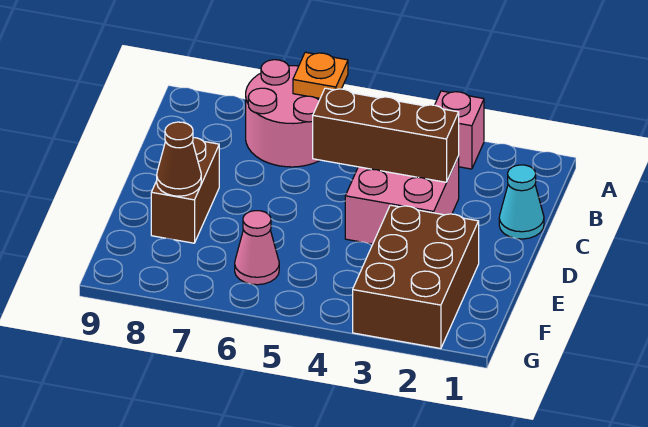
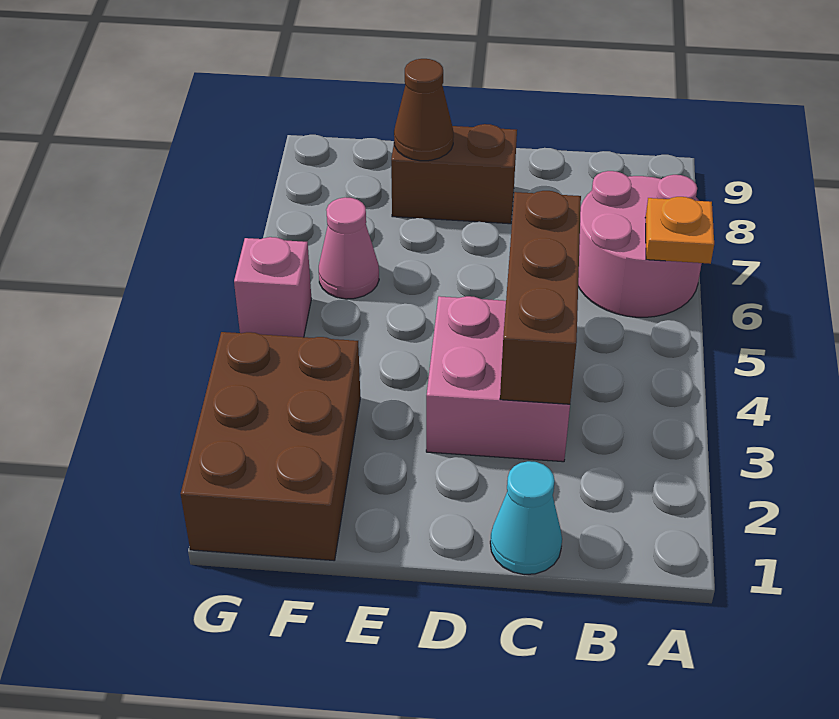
pink 1x1 brick [435,91,484,169] -> pink 1x1 brick moved to [234,237,311,337]
brown 2x3 brick [353,205,479,348] -> brown 2x3 brick turned to [181,332,360,560]

